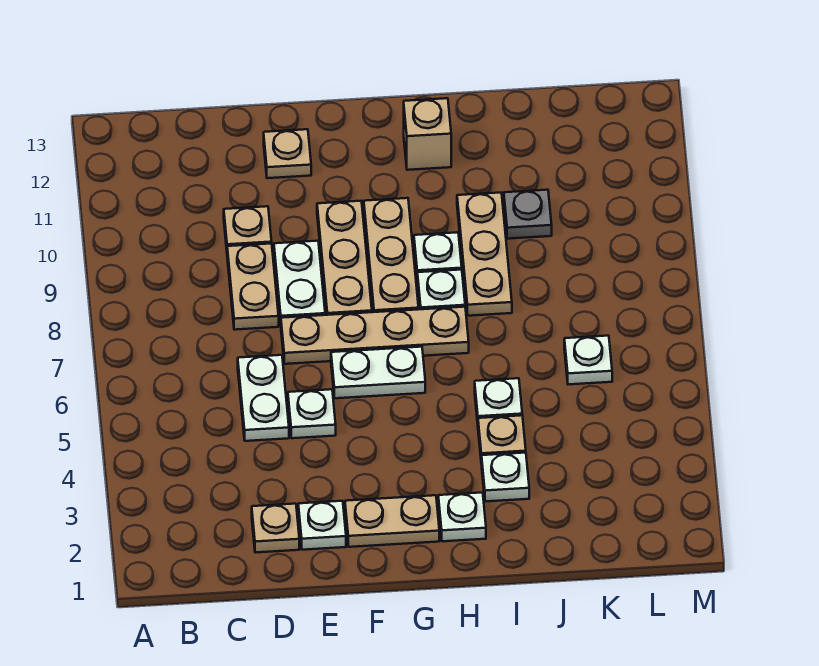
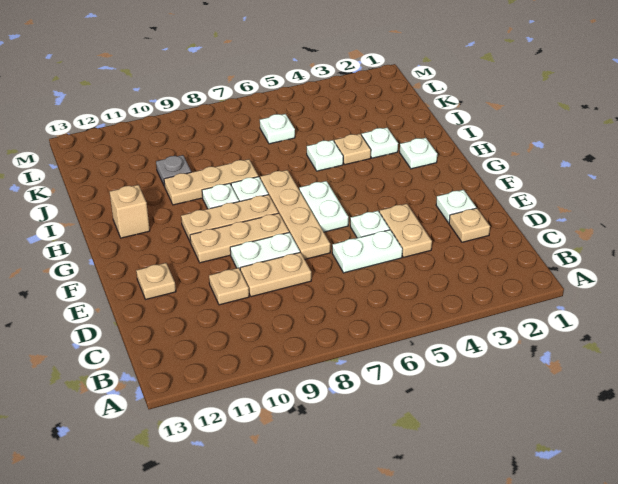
tan 1x2 plate [345,495,439,547] -> tan 1x2 plate moved to [379,204,432,257]

